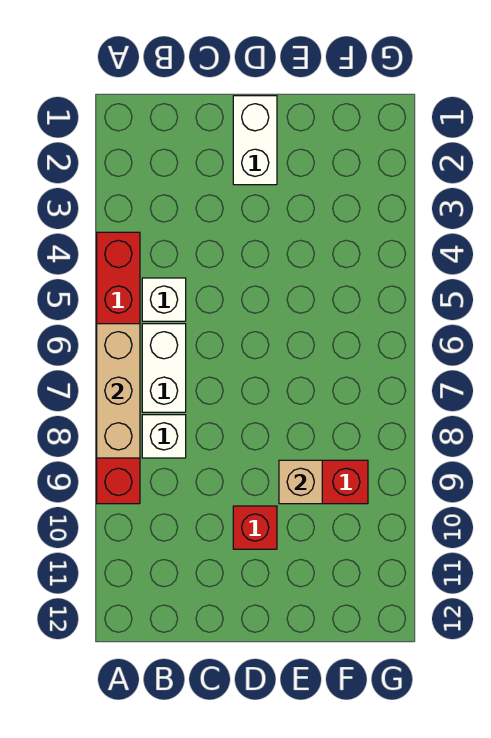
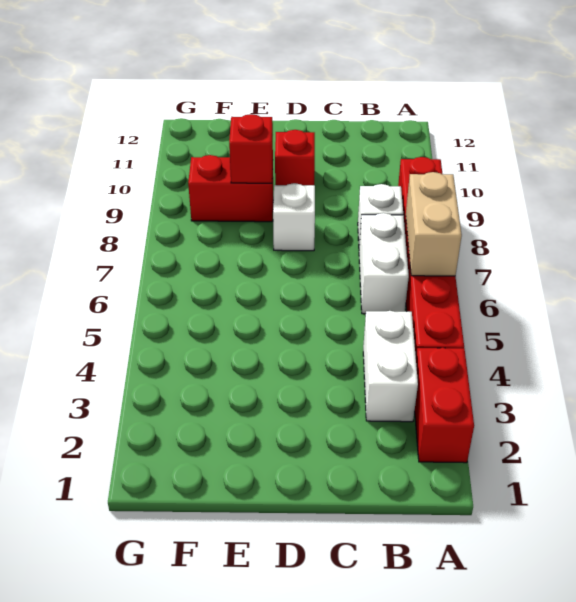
none -> red 1x2 brick [415,348,474,463]
tan 1x3 brick [97,324,140,458] -> tan 1x2 brick [406,172,462,276]
white 1x1 brick [142,278,186,321] -> white 1x1 brick moved to [273,183,315,251]
white 1x2 brick [233,96,277,185] -> white 1x2 brick moved to [363,311,418,422]
tan 1x1 brick [279,460,322,504] -> red 1x1 brick [229,114,273,183]

